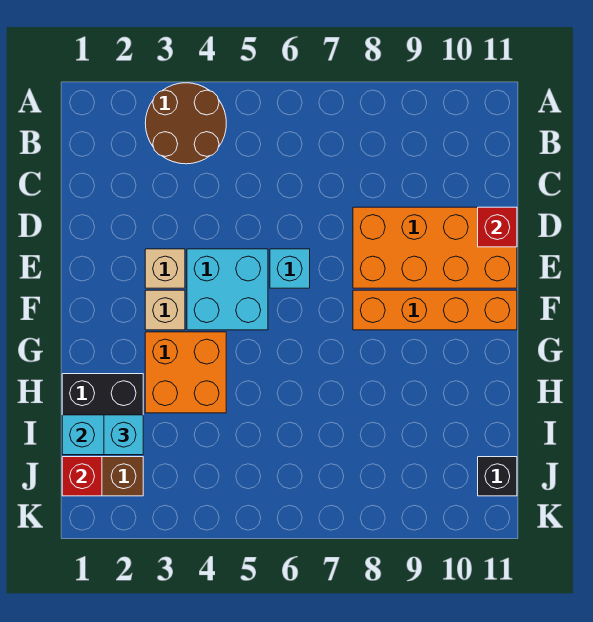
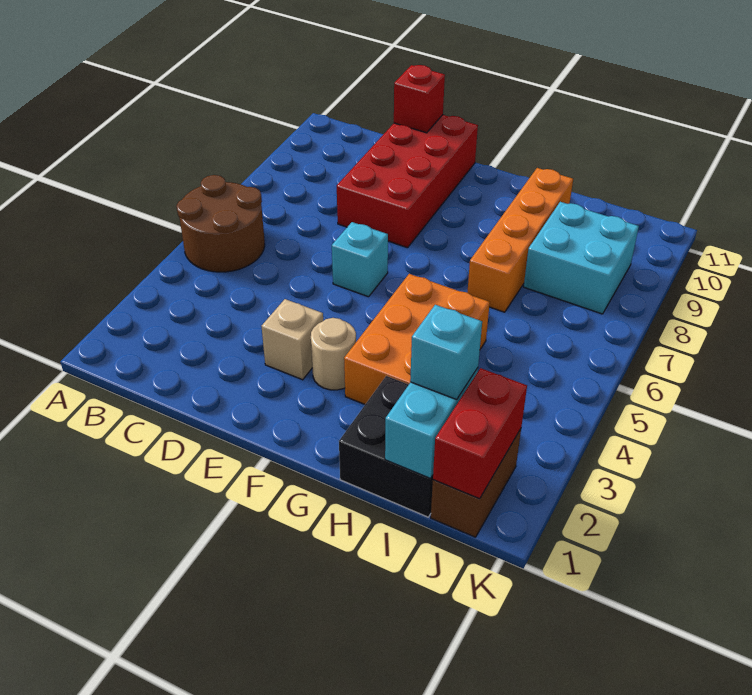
brown 2x2 round brick [145,83,226,164] -> brown 2x2 round brick moved to [176,175,265,272]
orange 2x4 brick [353,207,517,288] -> red 2x4 brick [337,115,478,248]
cyan 2x2 brick [187,249,268,330] -> cyan 2x2 brick moved to [524,202,639,314]
tan 1x1 brick [145,290,185,330] -> tan 1x1 round brick [311,318,356,390]
orange 1x4 brick [353,290,517,330] -> orange 1x4 brick moved to [467,168,573,312]
orange 2x2 brick [145,332,226,413] -> orange 2x3 brick [344,274,490,404]
red 1x1 brick [62,457,102,496] -> red 1x2 brick [433,368,527,499]
black 1x1 brick [478,457,517,496] -> none

